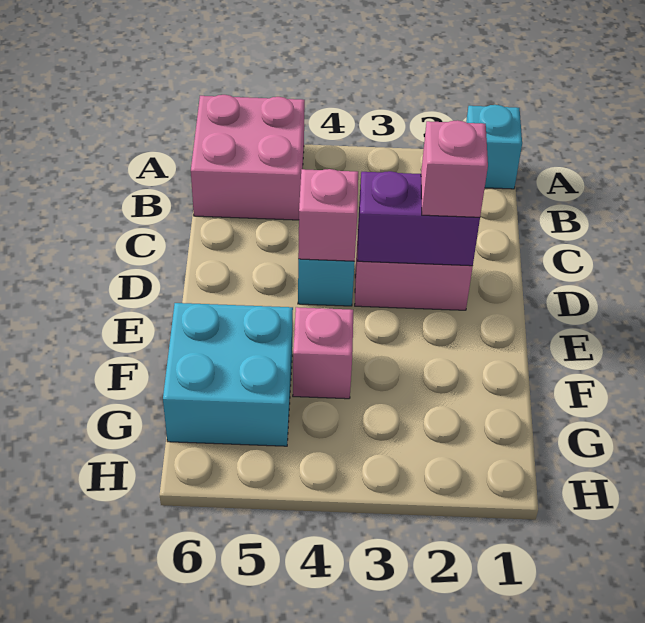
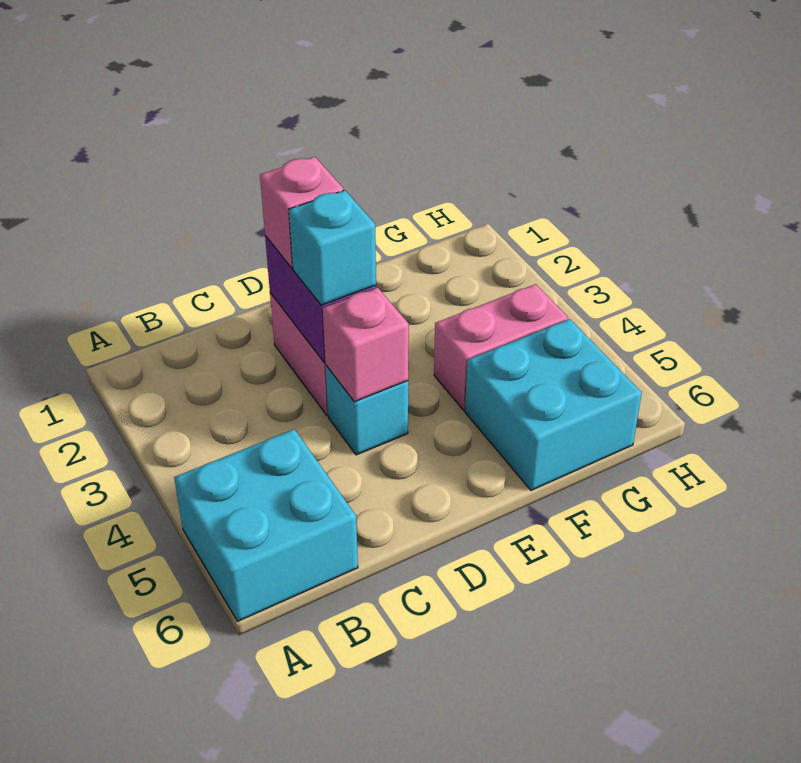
cyan 1x1 brick [466,105,522,189] -> cyan 1x1 brick moved to [289,190,376,305]
pink 2x2 brick [191,95,305,220] -> cyan 2x2 brick [174,429,358,621]
pink 1x1 brick [293,307,353,399] -> pink 1x2 brick [434,284,568,410]

